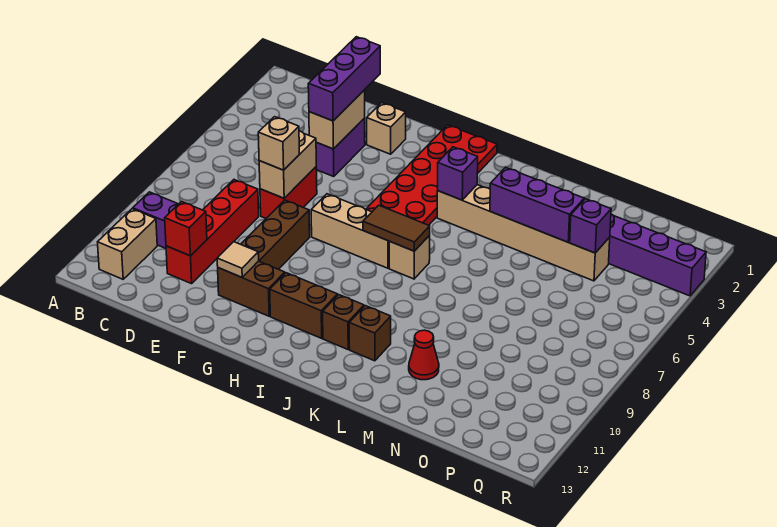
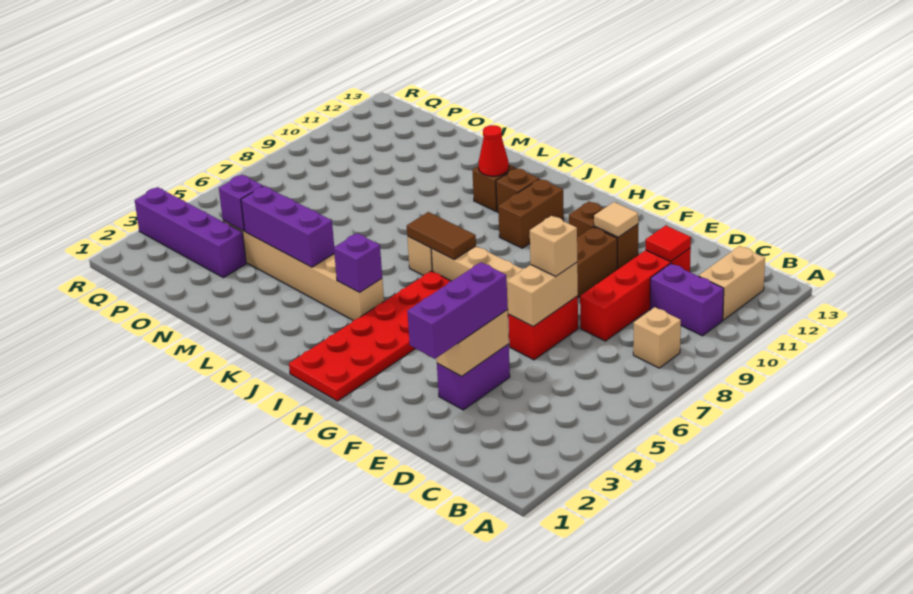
red 1x1 brick [165,202,207,256] -> red 1x1 tile [645,225,691,262]
tan 1x1 brick [367,103,406,154] -> tan 1x1 brick moved to [633,307,681,368]
brown 1x2 brick [270,273,337,338] -> brown 1x2 brick turned to [498,179,564,248]
red 1x1 cone [409,330,439,380] -> red 1x1 cone moved to [479,125,509,176]

